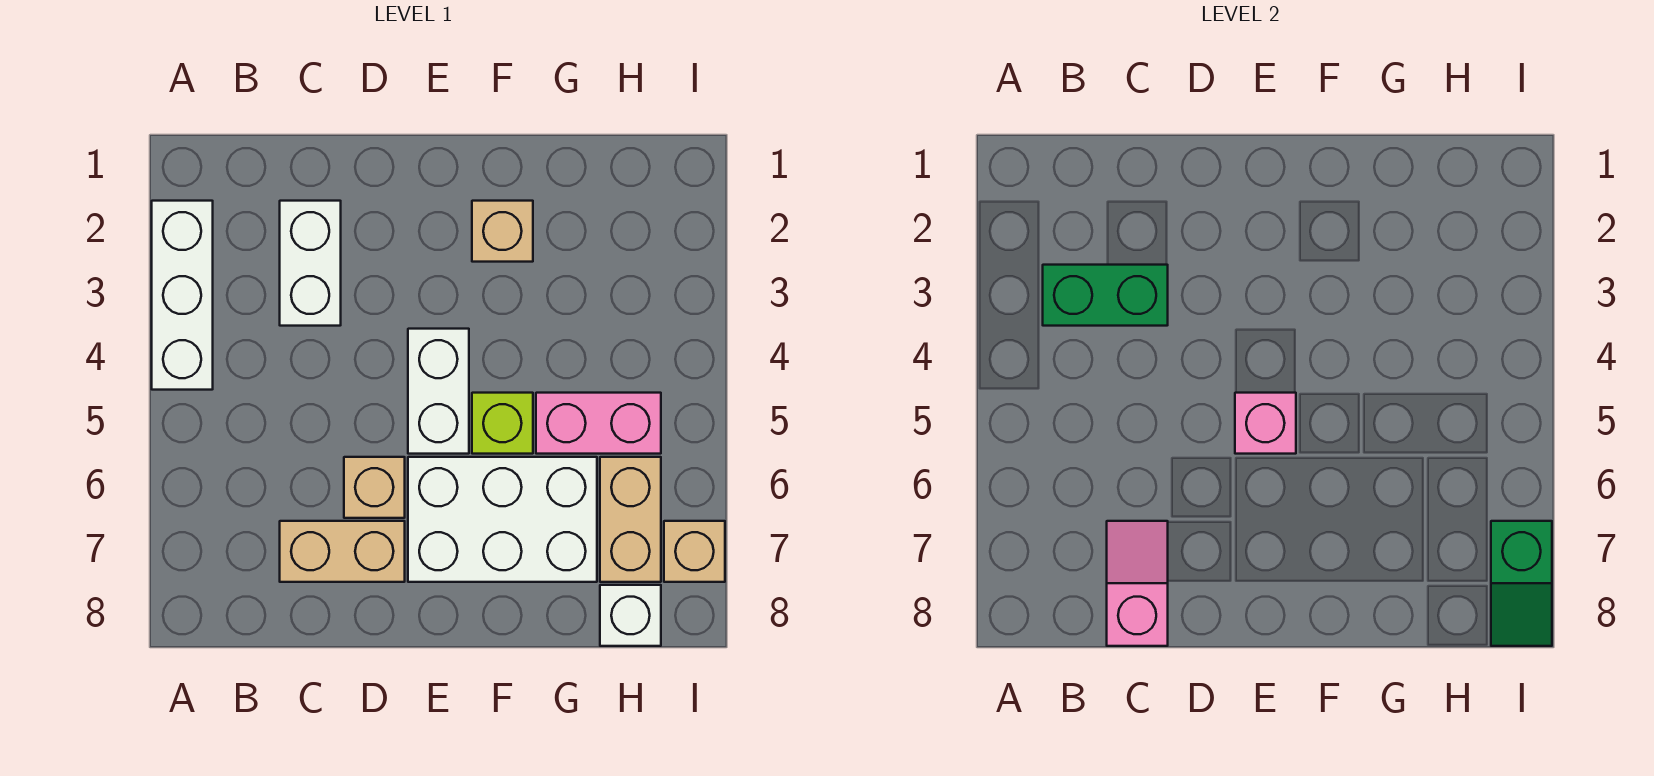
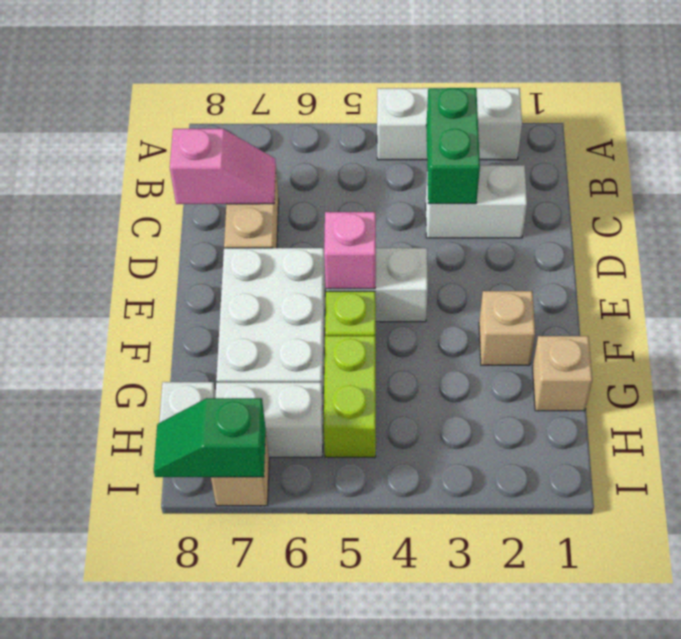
tan 1x1 brick [344,457,405,518] -> tan 1x1 brick moved to [533,336,592,411]
pink 1x2 brick [536,393,661,454] -> lime 1x2 brick [323,336,376,457]
tan 1x2 brick [600,457,661,582] -> white 1x2 brick [215,382,323,457]

